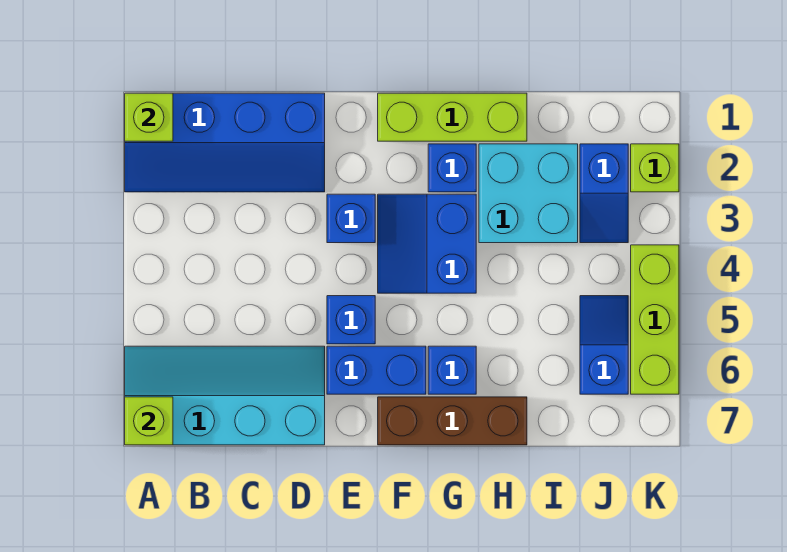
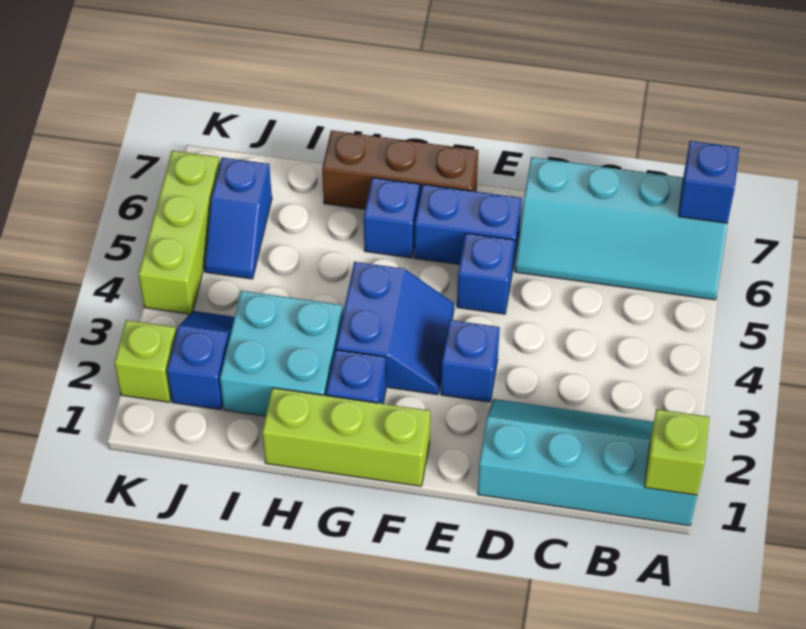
blue 2x4 slope [125,93,325,192] -> cyan 2x4 slope [478,399,697,526]
lime 1x1 brick [125,397,173,445] -> blue 1x1 brick [679,141,739,223]

